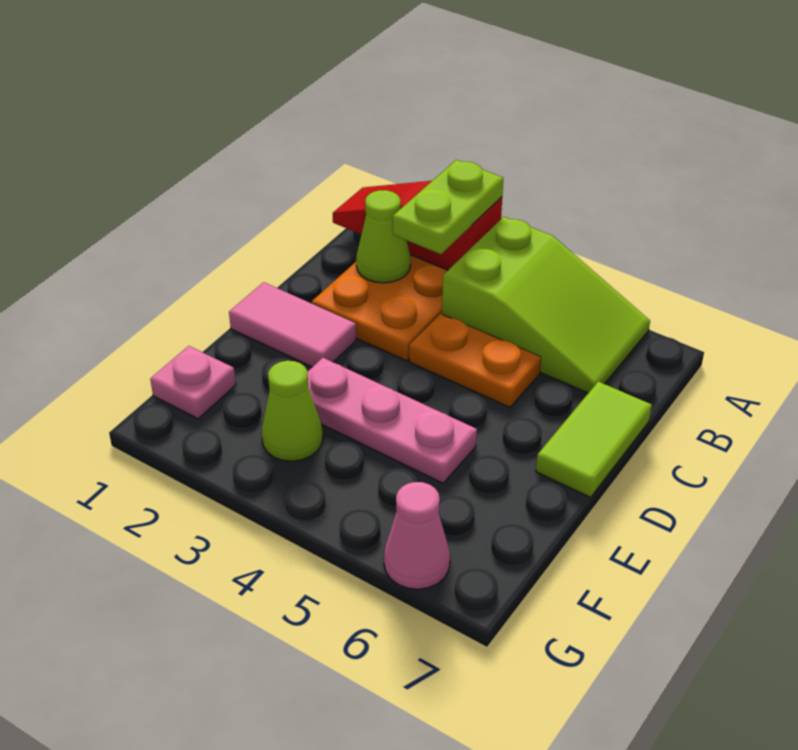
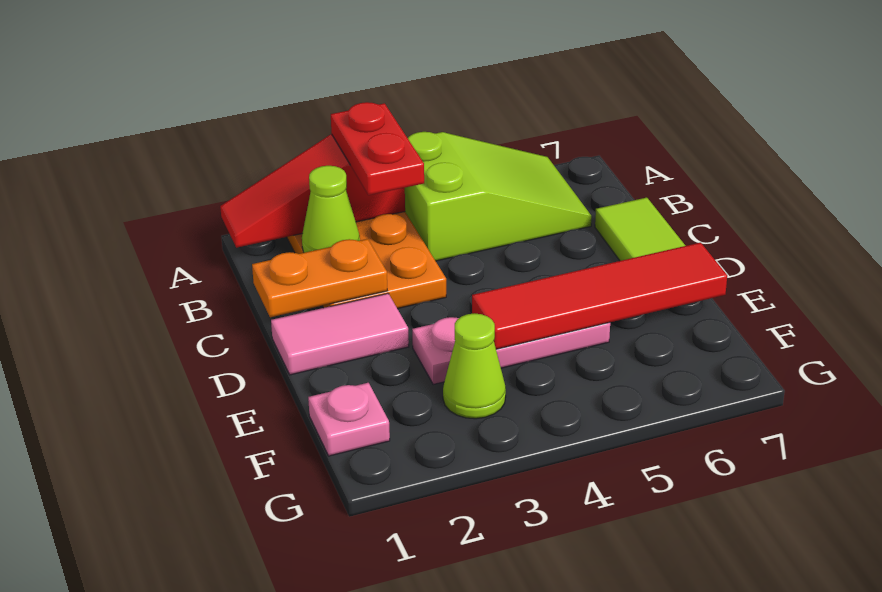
lime 1x2 plate [393,160,503,254] -> red 1x2 plate [331,102,424,195]
orange 1x2 plate [409,314,541,407] -> orange 1x2 plate moved to [252,239,387,317]
none -> red 1x4 tile [472,243,727,349]
pink 1x1 cone [384,482,450,589] -> none

